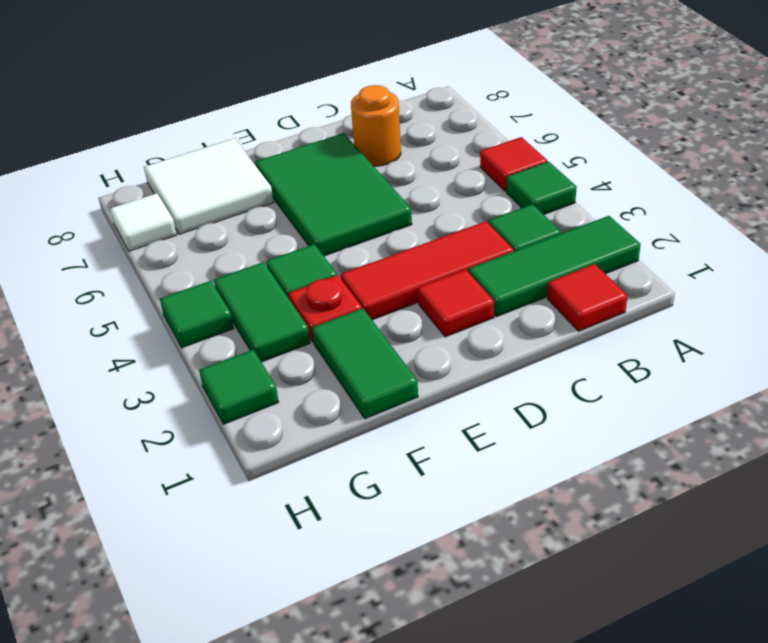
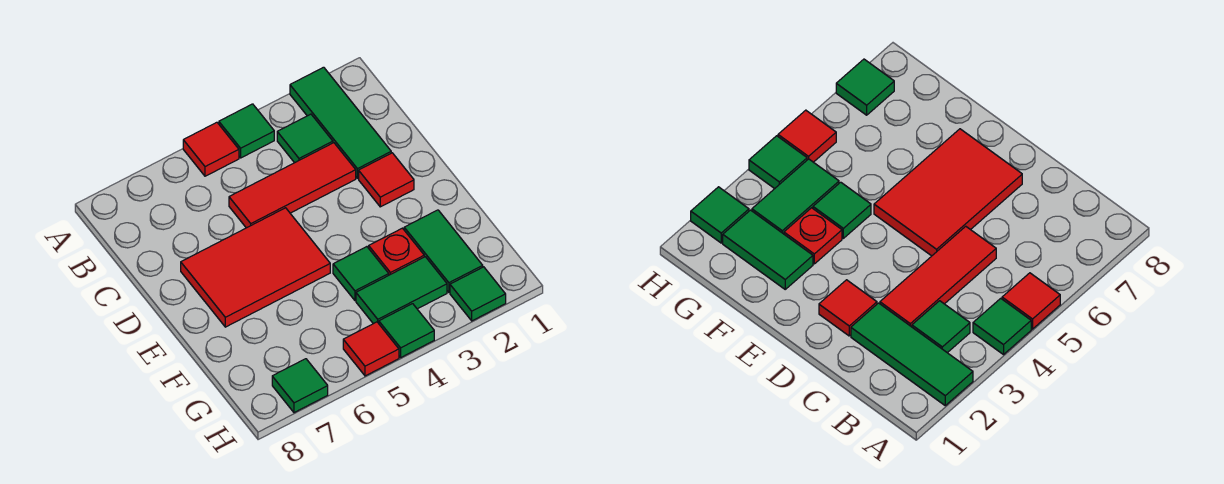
red 1x1 tile [547,264,628,331] -> red 1x1 tile moved to [343,322,399,376]
red 1x3 tile [341,221,514,320] -> red 1x3 tile turned to [229,143,356,228]
orange 1x1 round brick [351,85,401,166] -> none
green 2x3 tile [255,133,412,256] -> red 2x3 tile [181,208,330,327]
green 1x2 tile [312,308,418,419] -> green 1x2 tile turned to [404,210,483,292]
white 2x2 tile [144,138,274,234] -> none
white 1x1 tile [110,193,177,251] -> green 1x1 tile [272,359,328,413]

